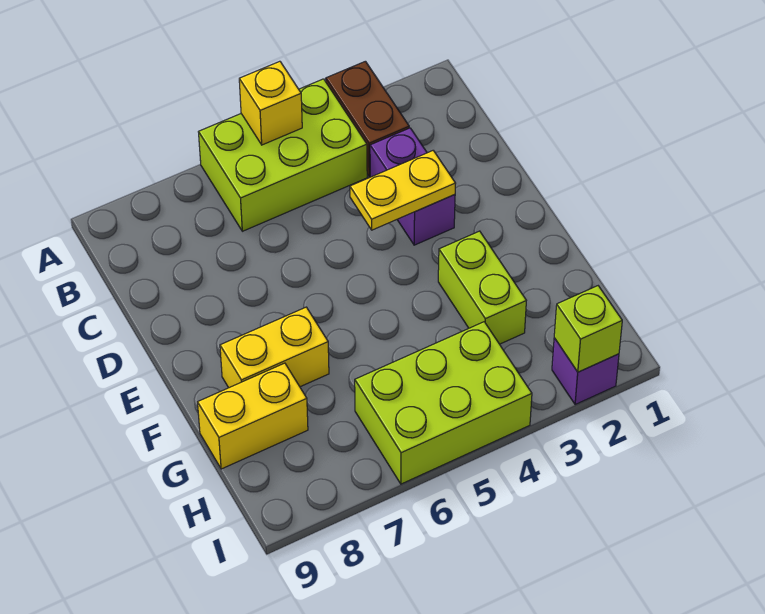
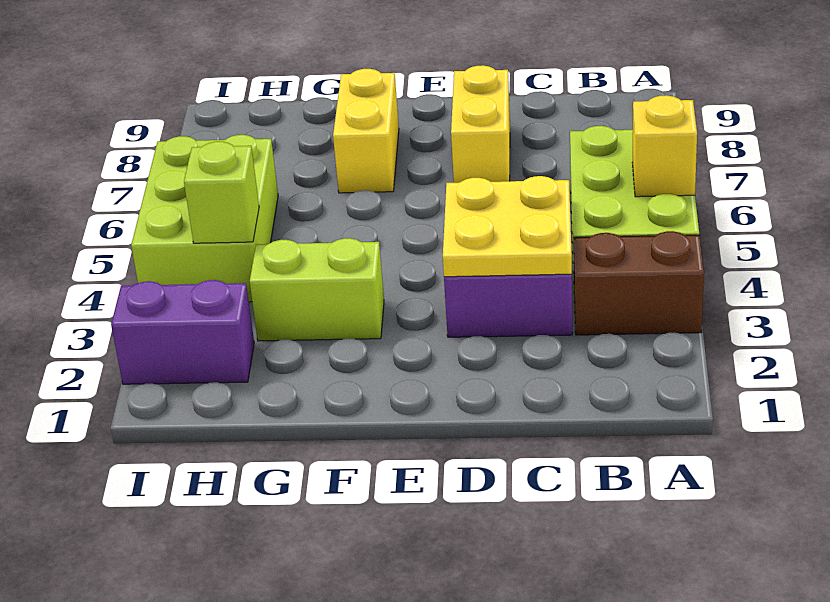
yellow 1x2 plate [350,151,456,230] -> yellow 2x2 plate [443,176,572,277]
yellow 1x2 brick [198,363,308,469] -> yellow 1x2 brick moved to [451,65,510,183]
purple 1x1 brick [552,338,619,405] -> purple 1x2 brick [111,280,254,384]
lime 1x1 brick [554,286,622,372] -> lime 1x1 brick moved to [184,142,259,243]

